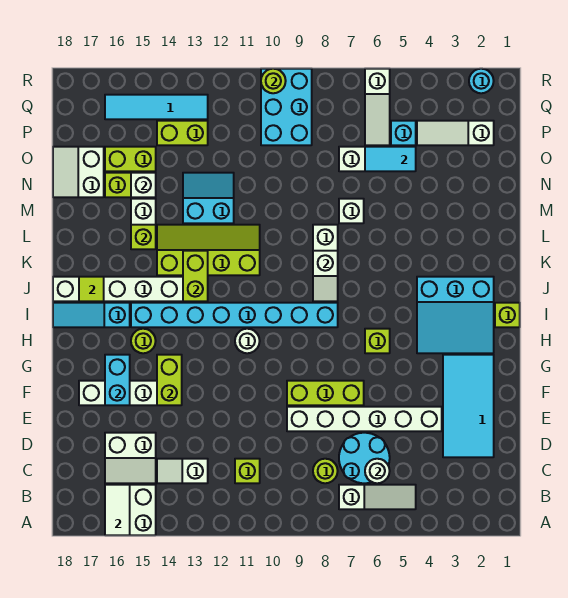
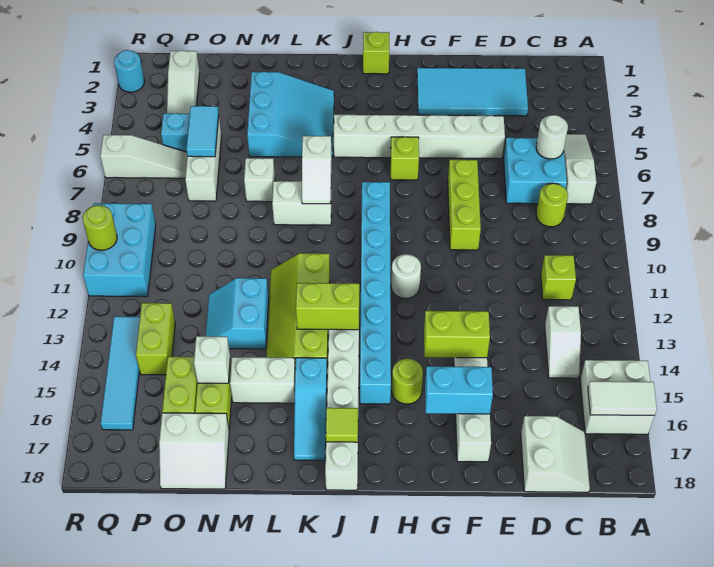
cyan 2x2 round brick [339,433,390,483] -> cyan 2x2 brick [504,138,567,204]
white 2x2 slope [105,433,156,483] -> white 2x2 slope moved to [521,416,590,492]
white 1x6 brick [287,407,442,431] -> white 1x6 brick turned to [334,115,505,159]
cyan 3x3 slope [417,277,494,353] -> cyan 3x3 slope moved to [247,72,334,157]
cyan 1x3 slope [53,303,130,327] -> cyan 1x3 slope moved to [294,358,327,460]
white 1x2 slope [313,251,338,301] -> white 1x2 slope turned to [302,136,332,204]
lime 1x1 brick [131,225,156,249] -> none
cyan 2x3 brick [261,69,312,145] -> cyan 2x3 brick turned to [83,203,156,297]

